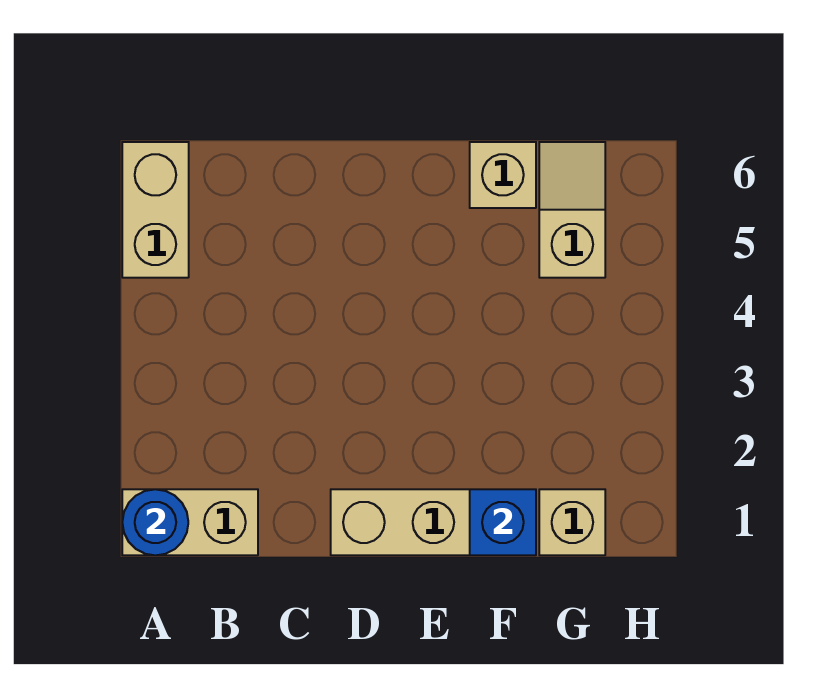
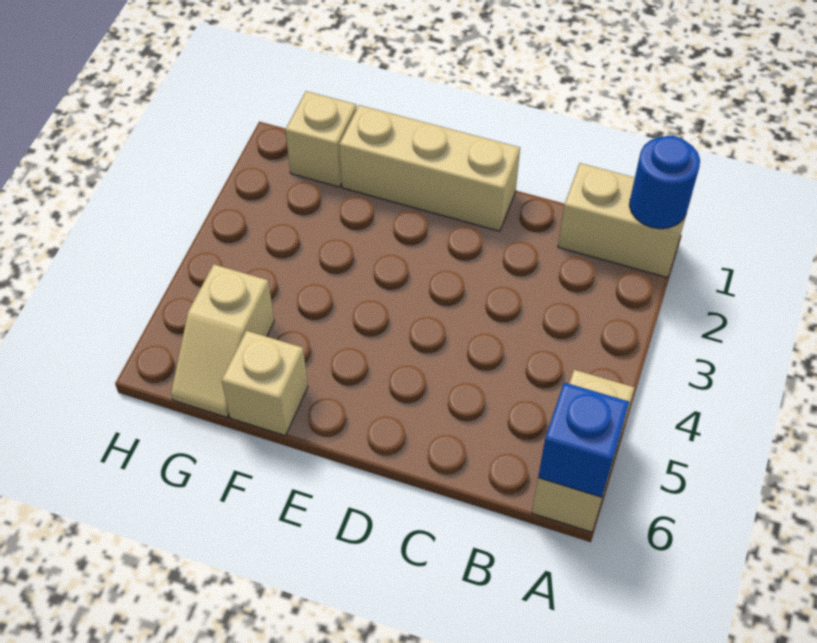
blue 1x1 brick [470,489,536,555] -> blue 1x1 brick moved to [538,382,629,497]

